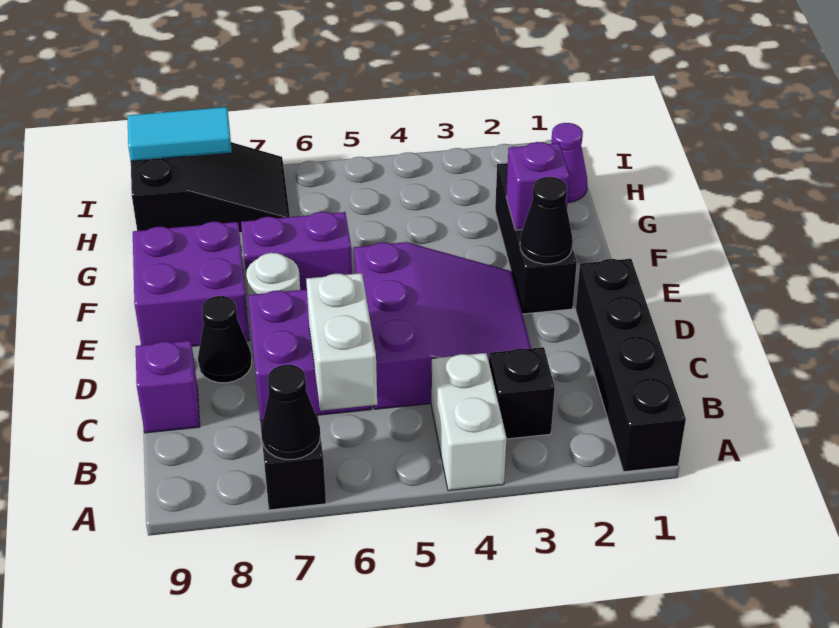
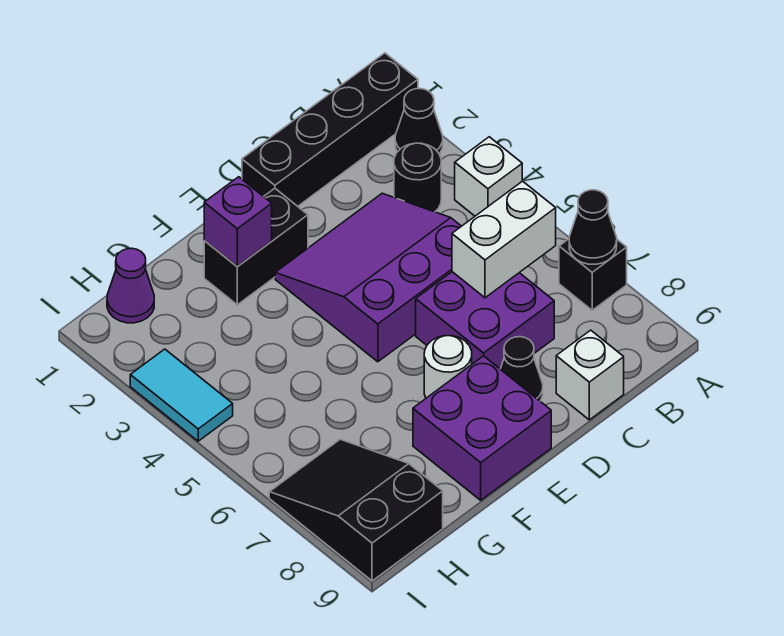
white 1x2 brick [431,353,506,491] -> white 1x1 brick [455,137,522,216]
black 1x1 brick [489,347,555,439] -> black 1x1 round brick [394,143,441,212]
purple 1x1 brick [136,341,200,433] -> white 1x1 brick [556,330,624,420]
black 1x3 brick [495,163,577,314] -> black 1x2 brick [204,188,308,305]
black 1x1 cone [520,177,573,264] -> black 1x1 cone moved to [395,89,443,154]
purple 1x2 brick [241,212,352,290] -> none
cyan 1x2 tile [128,107,232,161] -> cyan 1x2 tile moved to [130,349,233,441]

